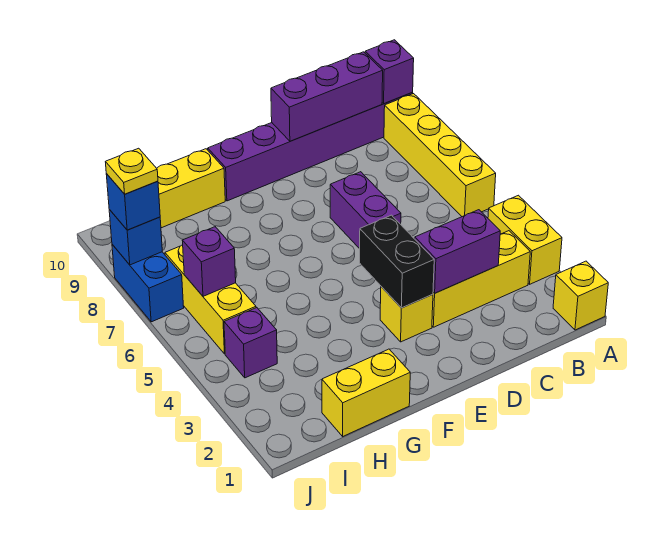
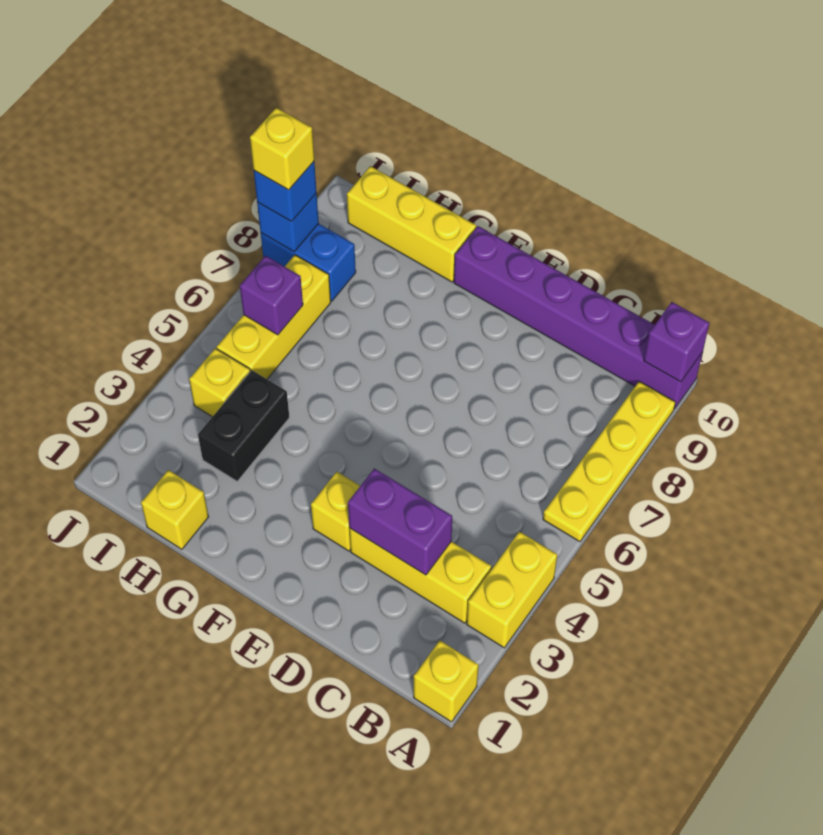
yellow 1x4 brick [384,94,496,217] -> yellow 1x4 plate [543,381,675,542]
purple 1x3 brick [271,52,383,141] -> none
purple 1x2 brick [330,172,401,249] -> none
black 1x2 brick [360,215,434,308] -> black 1x2 brick moved to [198,370,289,481]
yellow 1x2 brick [322,349,410,436] -> yellow 1x1 brick [141,470,208,549]
purple 1x1 brick [224,308,277,378] -> yellow 1x1 brick [189,348,250,417]
blue 1x2 brick [112,244,184,322] -> blue 1x2 brick turned to [261,224,356,301]
yellow 1x1 plate [106,148,158,194] -> yellow 1x1 brick [250,108,314,190]

